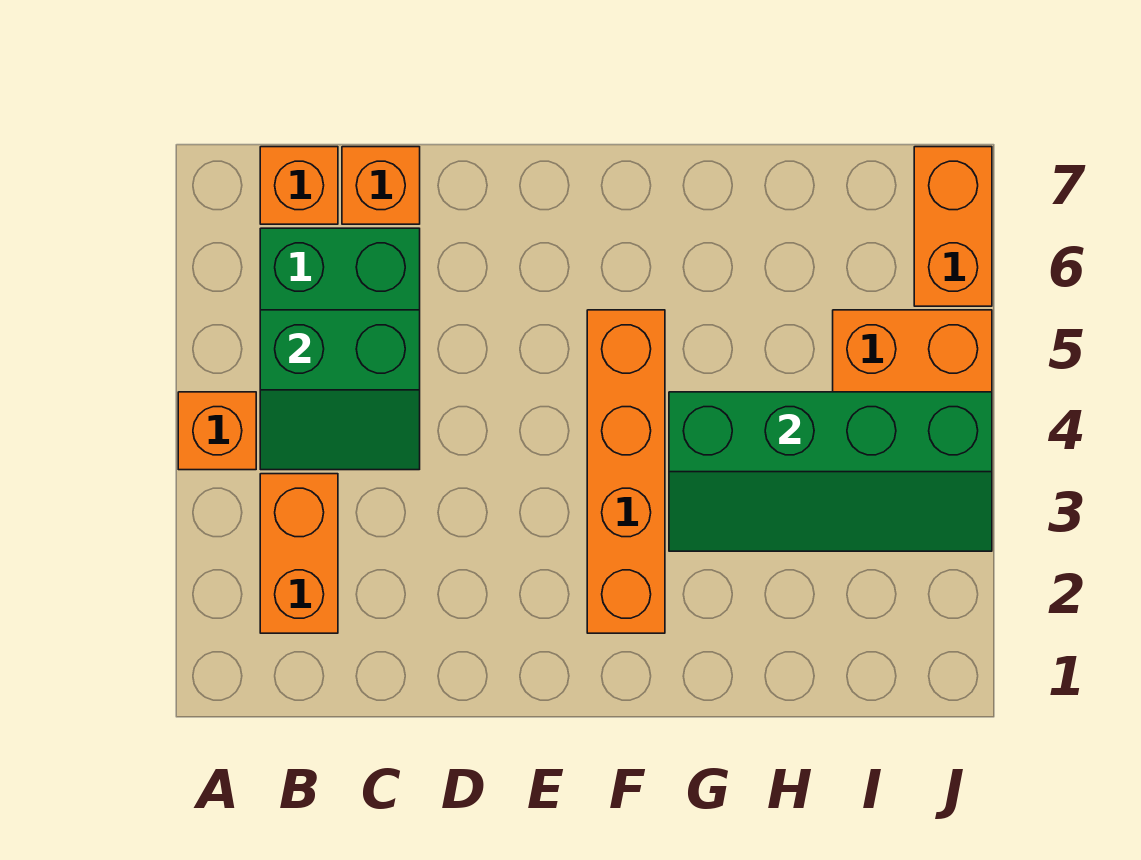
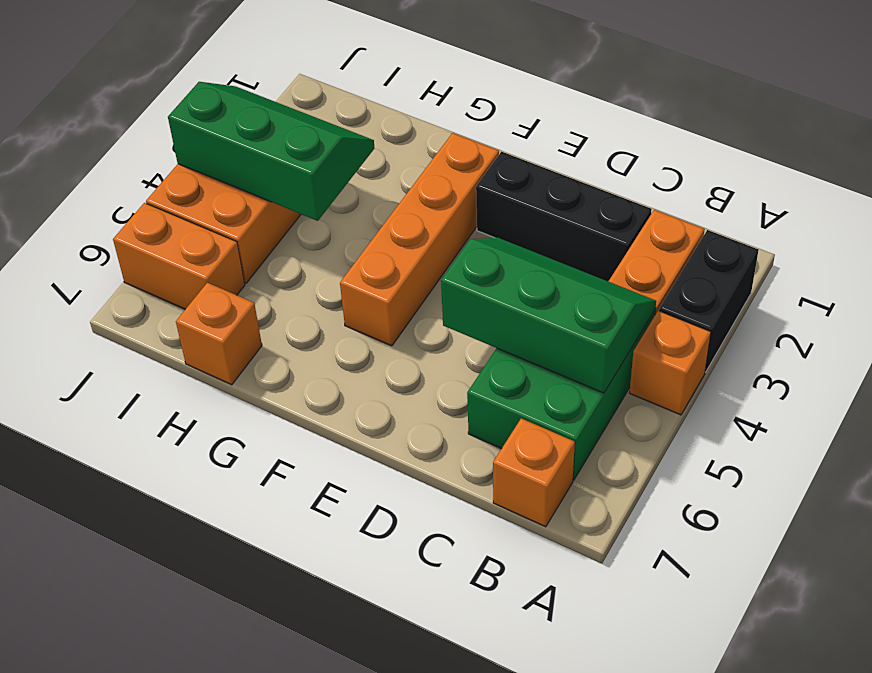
none -> black 1x2 brick [659,230,759,372]
green 2x2 slope [260,310,420,470] -> green 2x3 slope [441,238,656,393]
none -> black 1x3 brick [476,152,652,281]
orange 1x1 brick [342,147,420,224] -> orange 1x1 brick moved to [176,283,262,385]
green 2x4 slope [669,392,992,551] -> green 2x3 slope [168,82,374,221]
orange 1x2 brick [914,147,992,306] -> orange 1x2 brick turned to [113,203,245,309]

